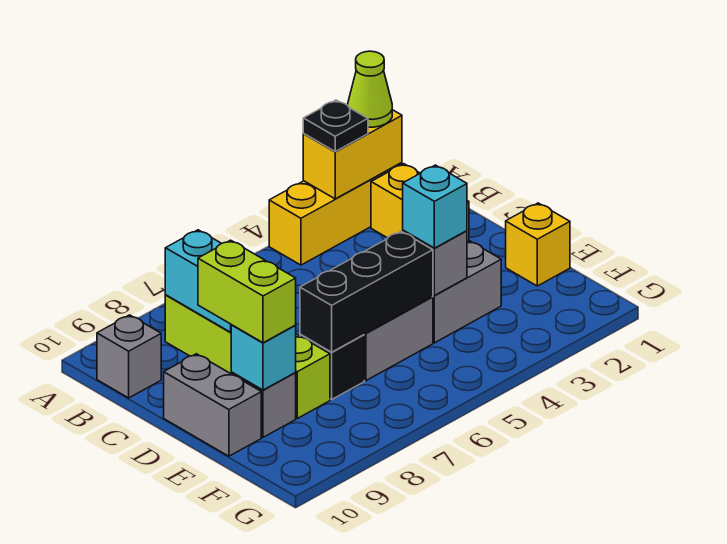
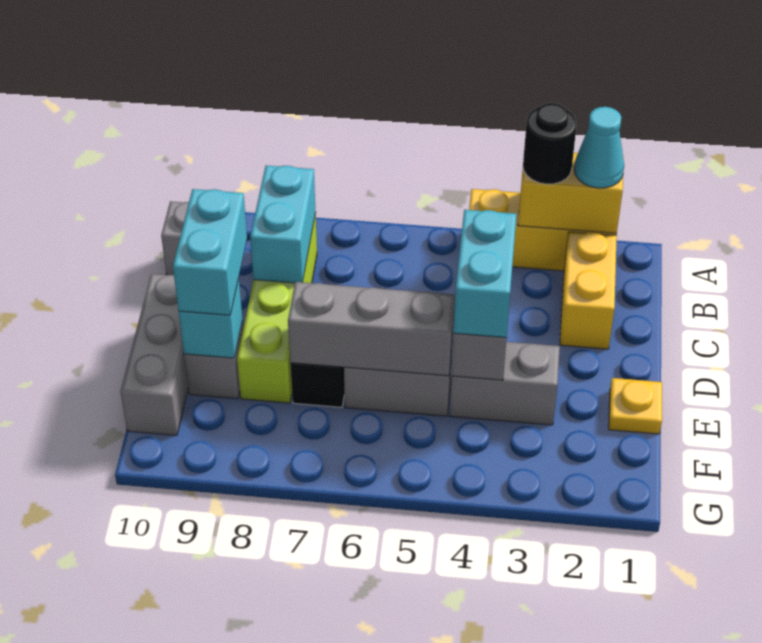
lime 1x1 cone [348,51,392,127] -> cyan 1x1 cone [574,107,624,188]
black 1x1 plate [303,100,368,151] -> black 1x1 round brick [523,103,577,184]
lime 1x2 brick [198,240,296,343] -> cyan 1x2 brick [173,189,247,315]
grey 1x2 brick [164,354,261,456] -> grey 1x3 brick [120,274,188,436]
yellow 1x1 brick [506,203,570,286] -> yellow 1x1 plate [609,378,662,434]
cyan 1x1 brick [403,165,467,248] -> cyan 1x2 brick [454,210,516,338]
black 1x3 brick [300,232,433,352] -> grey 1x3 brick [288,282,455,376]

